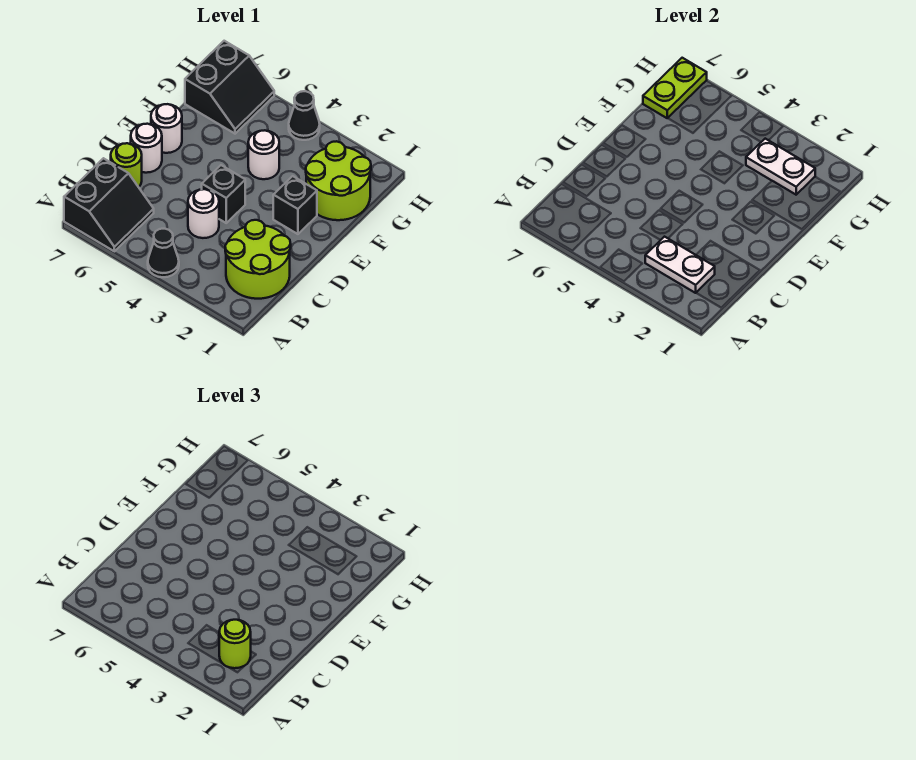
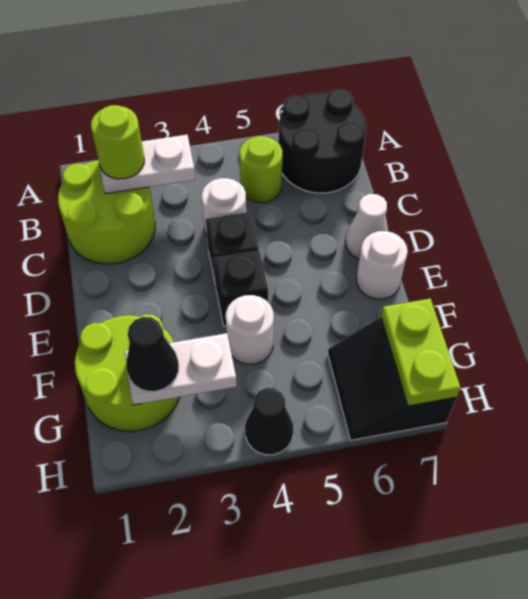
black 1x1 cone [148,229,179,277] -> black 1x1 cone moved to [126,317,179,392]
black 2x2 slope [64,158,154,251] -> black 2x2 round brick [279,90,366,193]
lime 1x1 round brick [111,143,142,187] -> lime 1x1 round brick moved to [239,136,282,203]
white 1x1 round brick [131,124,162,173] -> white 1x1 cone [345,194,388,259]
black 1x1 brick [273,176,317,234] -> black 1x1 brick moved to [213,251,268,326]

